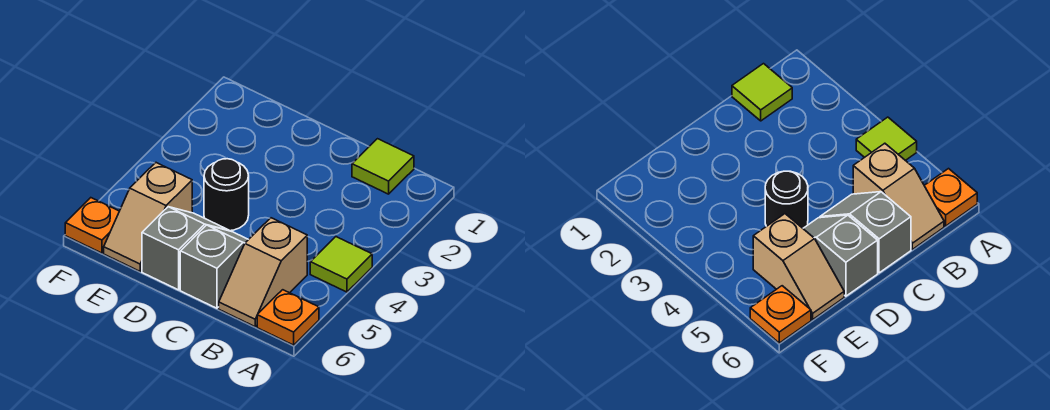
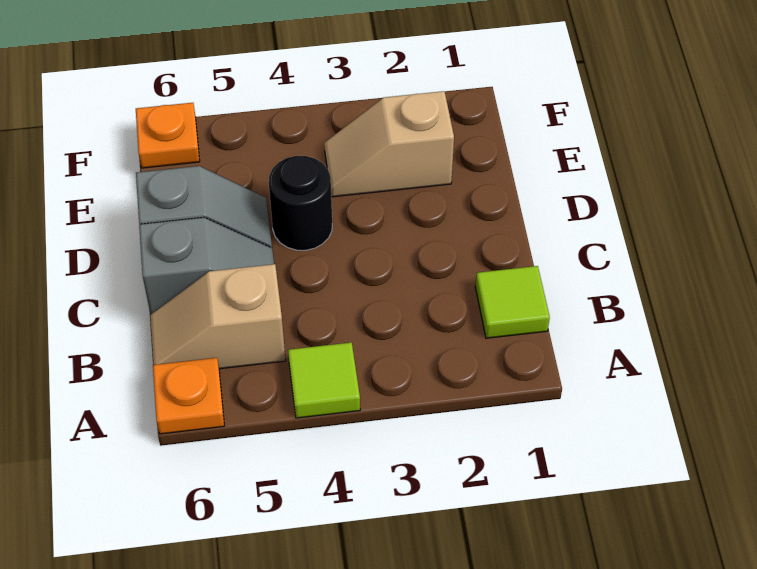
tan 1x2 slope [104,163,192,271] -> tan 1x2 slope moved to [324,91,454,197]

